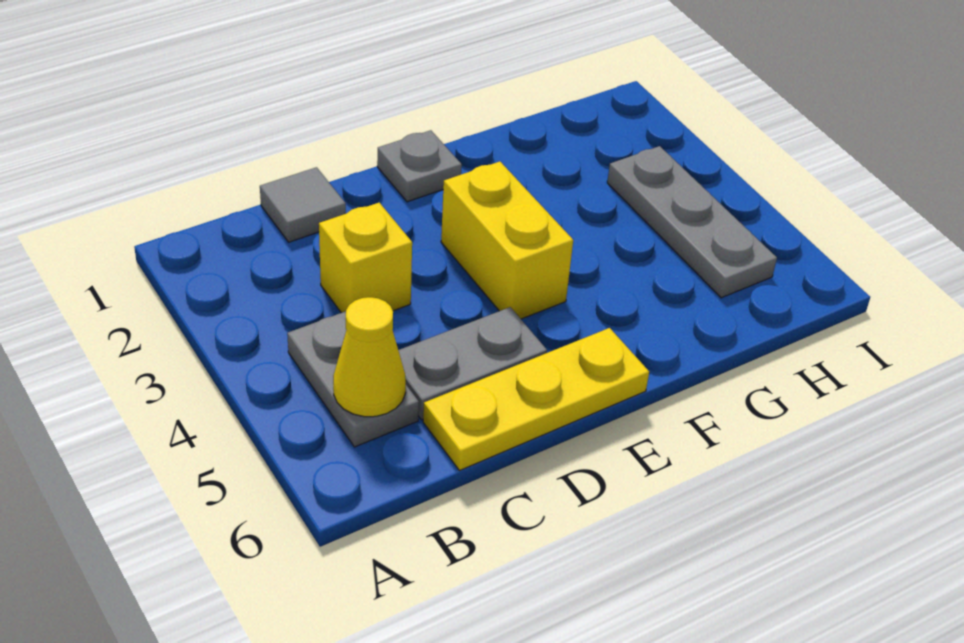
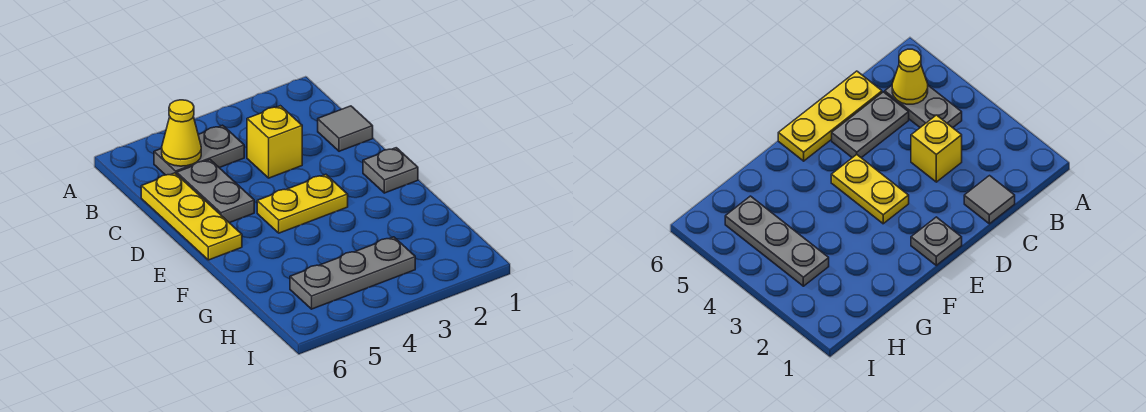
yellow 1x2 brick [441,162,573,319] -> yellow 1x2 plate [257,174,348,233]

